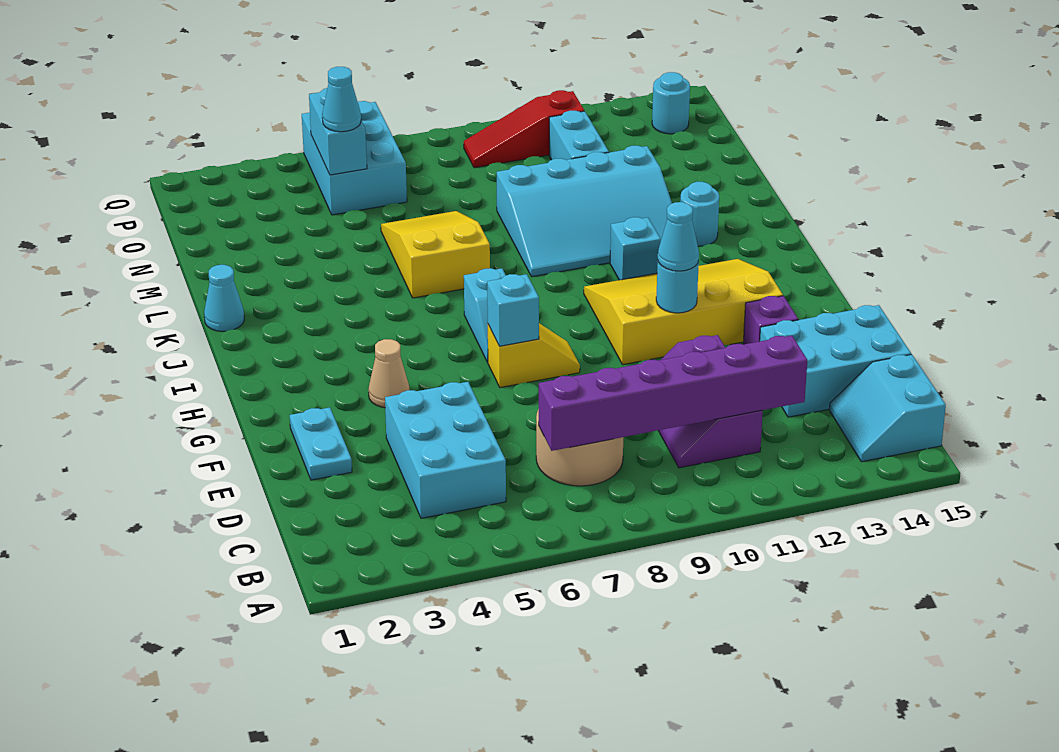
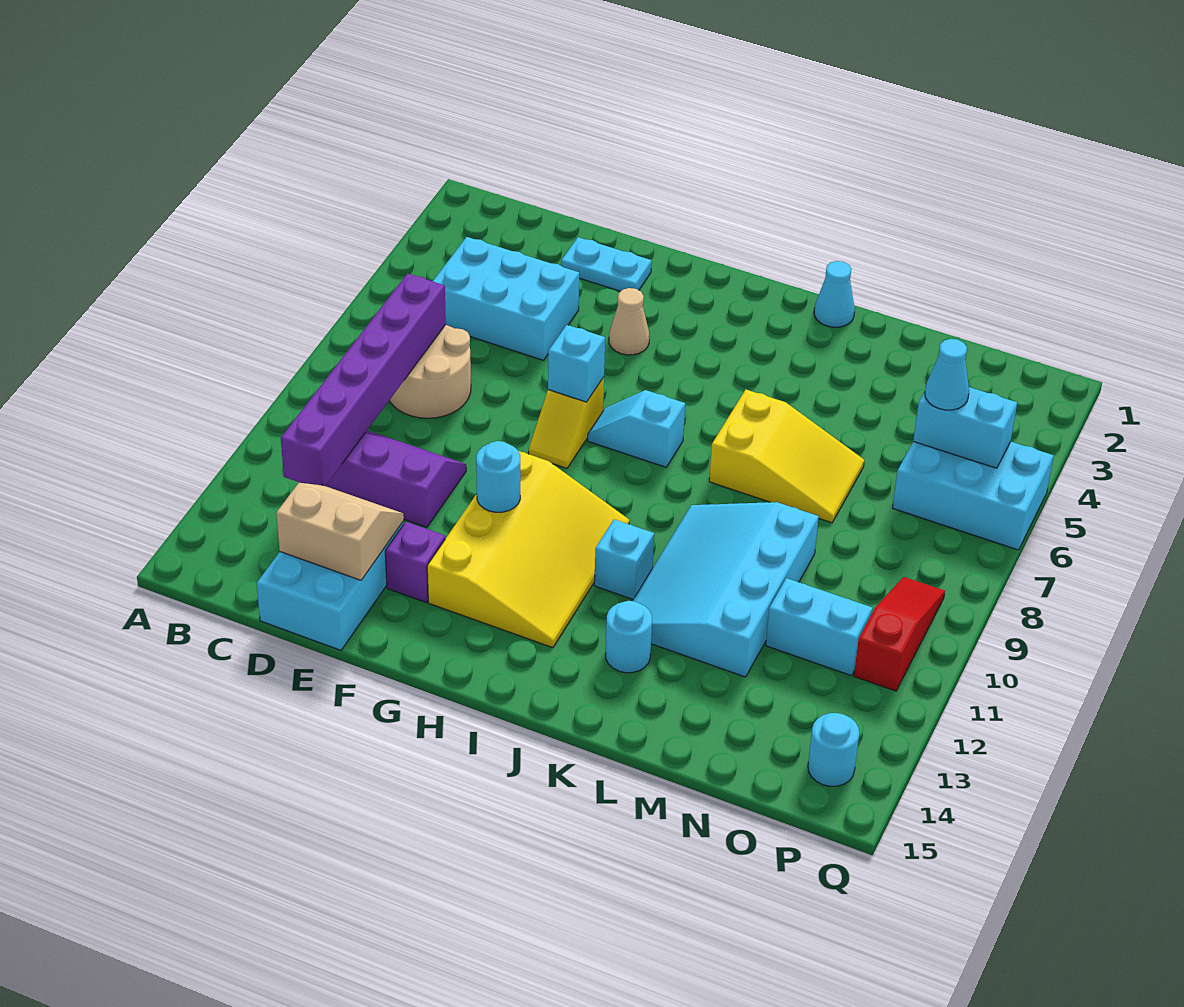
cyan 2x2 slope [830,354,946,462] -> none
none -> tan 2x2 slope [276,483,404,580]
cyan 1x1 cone [658,202,699,271] -> none

